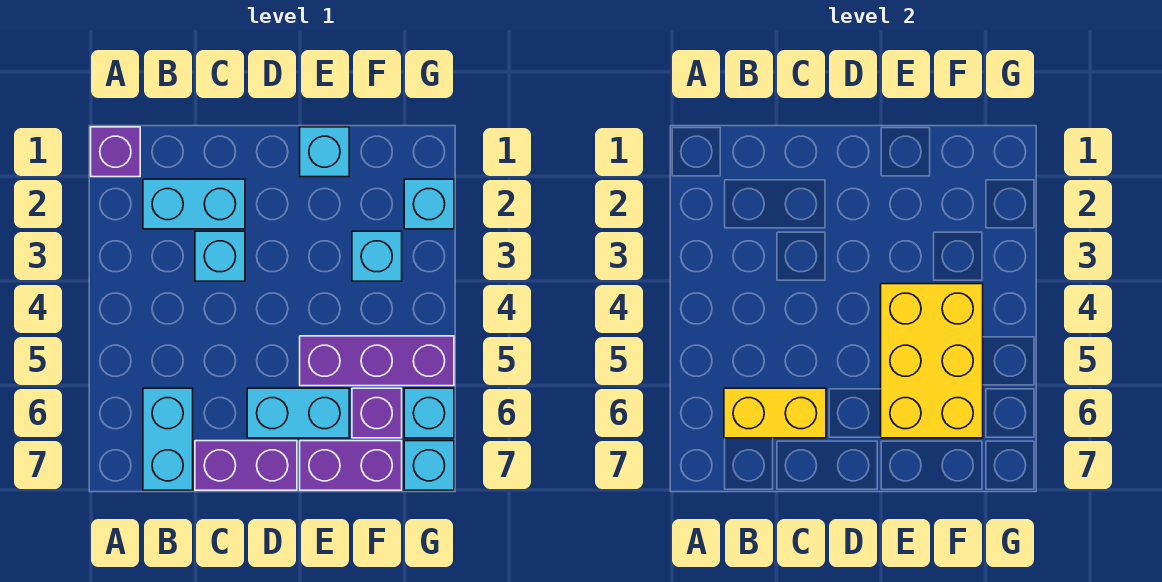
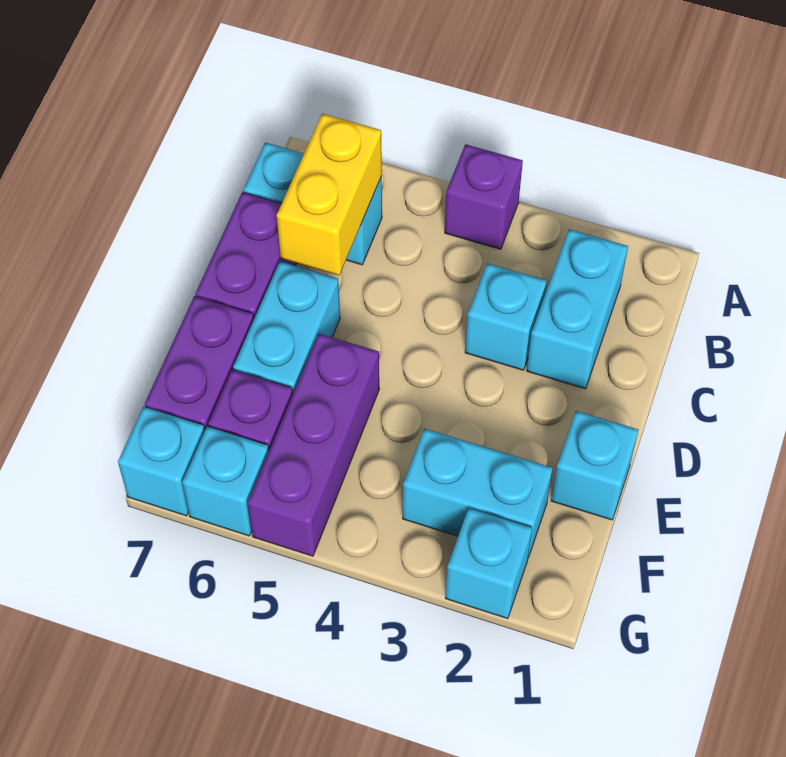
purple 1x1 brick [91,127,140,177] -> purple 1x1 brick moved to [445,144,523,249]
yellow 2x3 brick [881,284,983,438] -> none
cyan 1x1 brick [352,231,402,281] -> cyan 1x2 brick [403,429,553,558]

